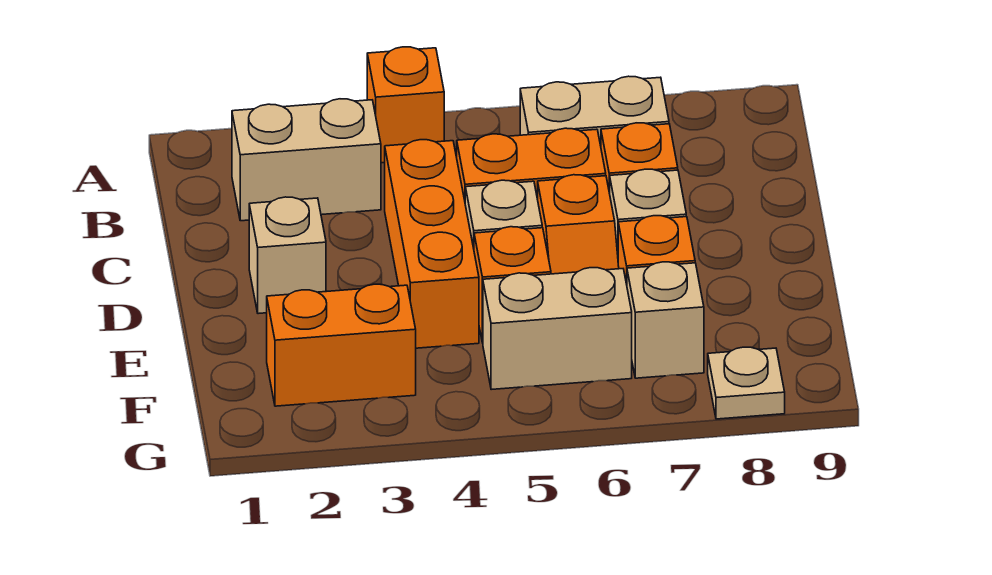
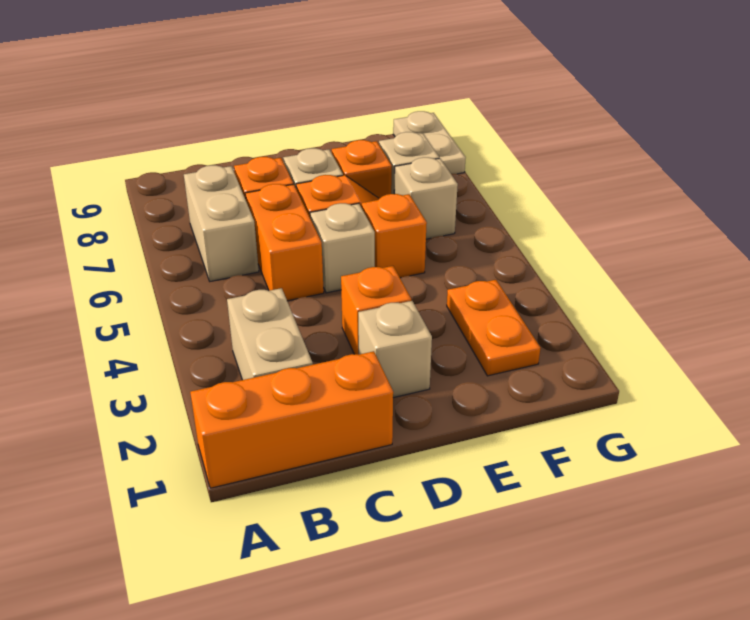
orange 1x1 brick [367,47,444,163] -> orange 1x1 brick moved to [341,266,411,354]
orange 1x3 brick [385,140,479,348] -> orange 1x3 brick moved to [190,351,393,488]
orange 1x2 brick [267,284,416,406] -> orange 1x2 plate [447,280,540,376]
tan 1x2 brick [483,268,632,390] -> tan 1x1 brick [394,157,458,239]
tan 1x1 plate [708,347,785,419] -> tan 1x2 plate [393,111,466,174]

